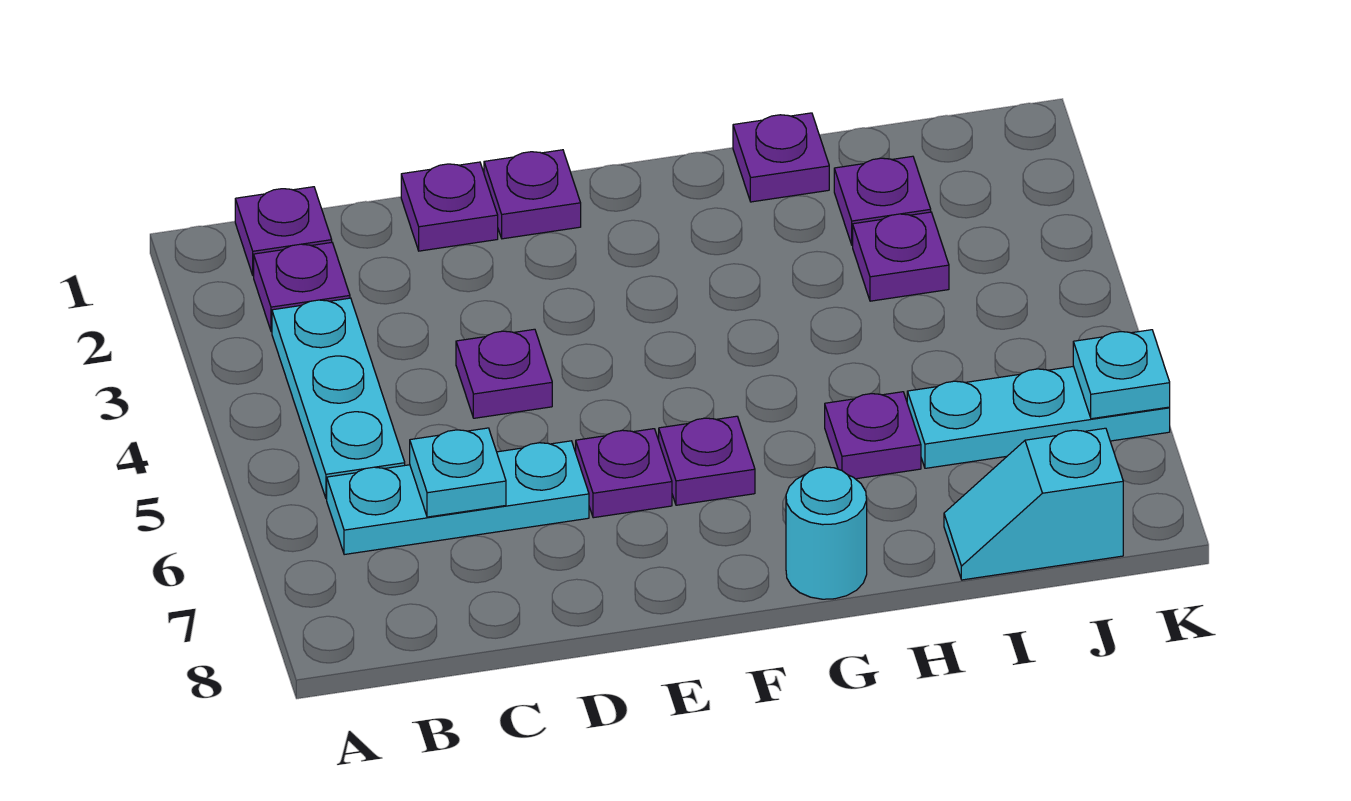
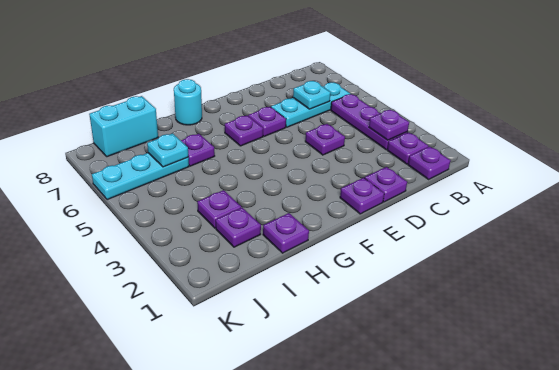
cyan 1x3 plate [272,298,405,499] -> purple 1x3 plate [331,94,408,150]
none -> purple 1x1 plate [369,110,409,140]
cyan 1x2 slope [944,428,1123,580] -> cyan 1x2 brick [89,96,158,157]
cyan 1x1 plate [1073,330,1170,419] -> cyan 1x1 plate moved to [147,133,188,167]

